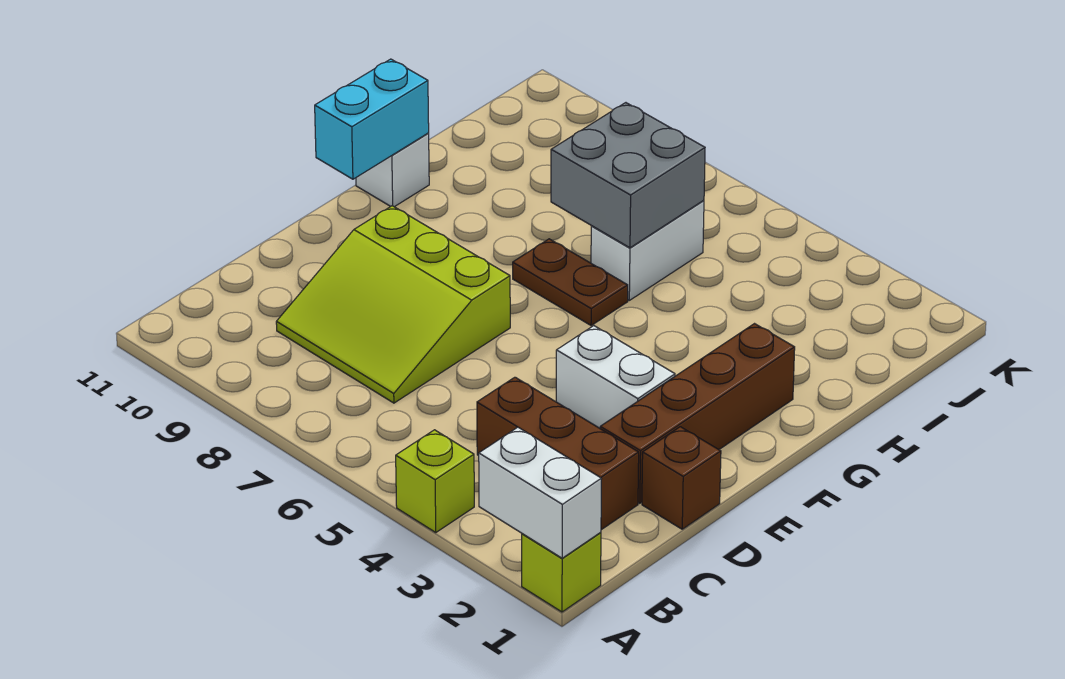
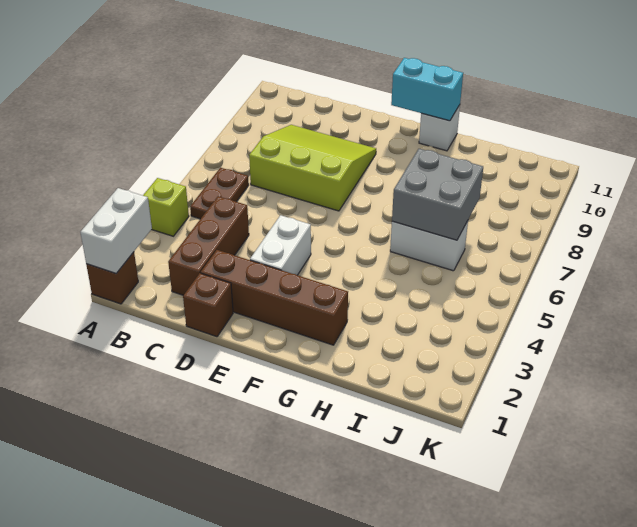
lime 1x1 brick [522,532,601,612] -> brown 1x1 brick [86,252,138,304]
lime 3x3 slope [276,206,510,403] -> lime 3x3 slope turned to [249,125,376,211]
brown 1x2 plate [513,239,628,326] -> brown 1x2 plate moved to [190,168,249,219]

